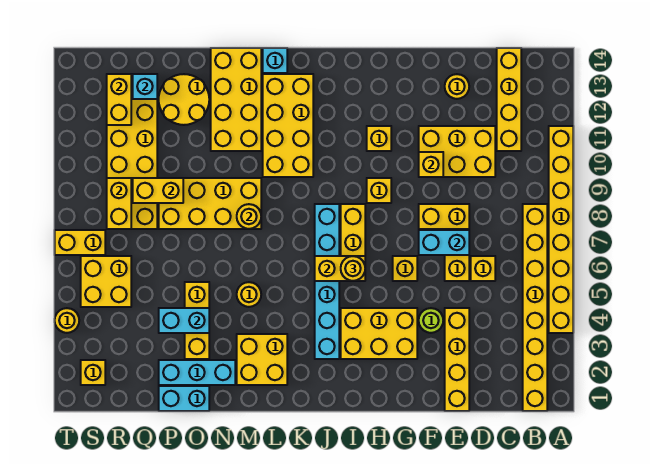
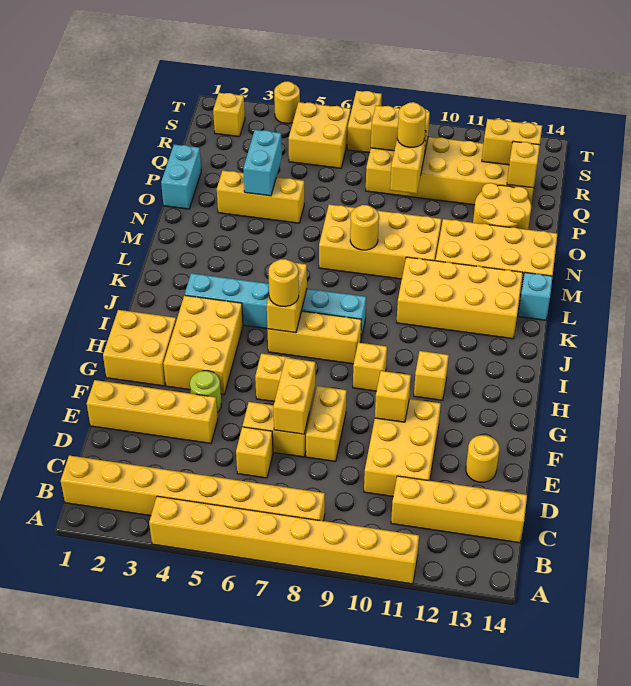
cyan 1x2 brick [419,230,469,255] -> yellow 1x2 brick [273,358,315,434]
yellow 2x2 brick [237,334,287,385] -> yellow 2x2 brick moved to [103,310,176,386]
yellow 1x1 round brick [237,282,261,307] -> yellow 1x1 round brick moved to [397,102,426,147]
yellow 2x4 brick [159,178,261,229] -> yellow 2x4 brick turned to [319,204,441,279]
cyan 1x3 brick [159,360,235,385] -> none
cyan 1x1 brick [133,74,157,99] -> yellow 1x1 brick [507,141,540,188]

